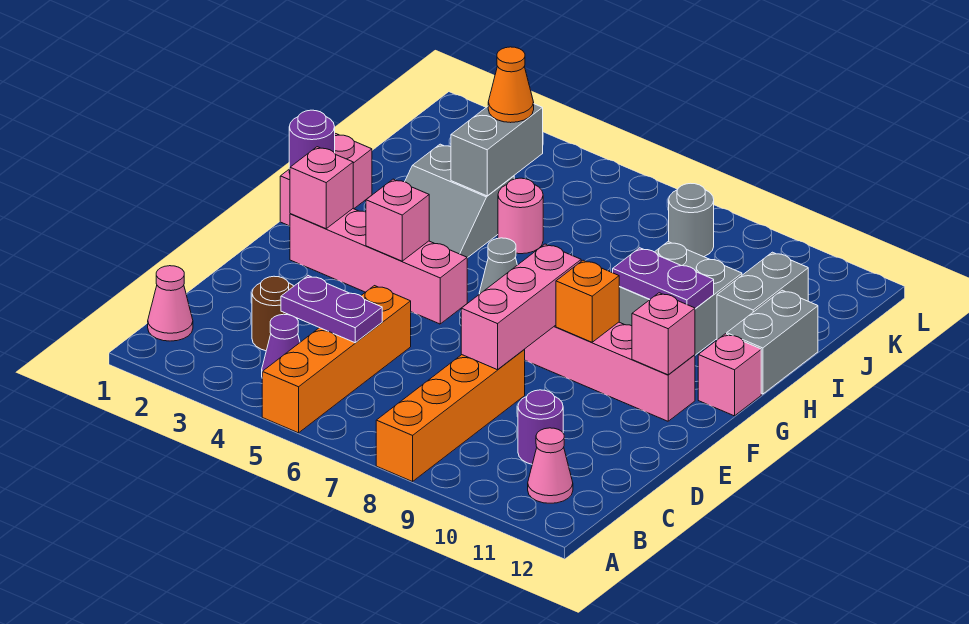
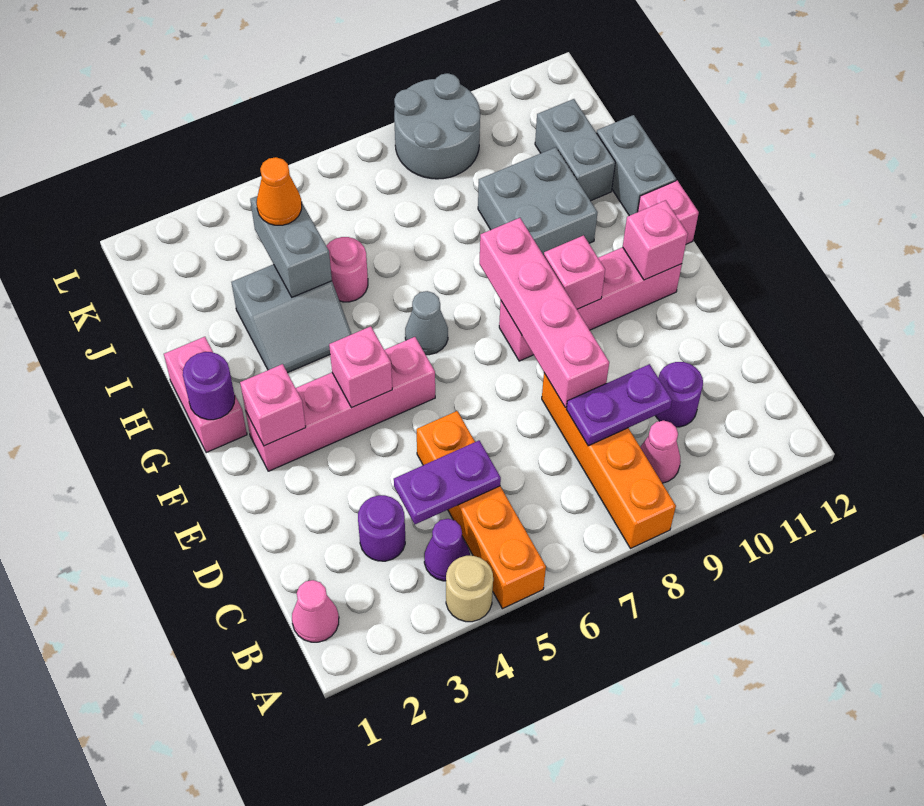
none -> tan 1x1 round brick [446,556,493,622]
pink 1x1 cone [528,428,573,503] -> pink 1x1 cone moved to [640,421,681,483]
brown 1x1 round brick [252,276,294,351] -> purple 1x1 round brick [358,495,405,561]
pink 1x3 brick [461,244,581,370] -> pink 1x4 brick [480,218,609,408]
orange 1x1 brick [556,260,619,342] -> pink 1x1 brick [544,235,605,309]
purple 1x2 plate [613,248,714,309] -> purple 1x2 plate moved to [566,364,672,446]
grey 1x1 round brick [669,183,714,257] -> grey 2x2 round brick [394,73,480,179]

